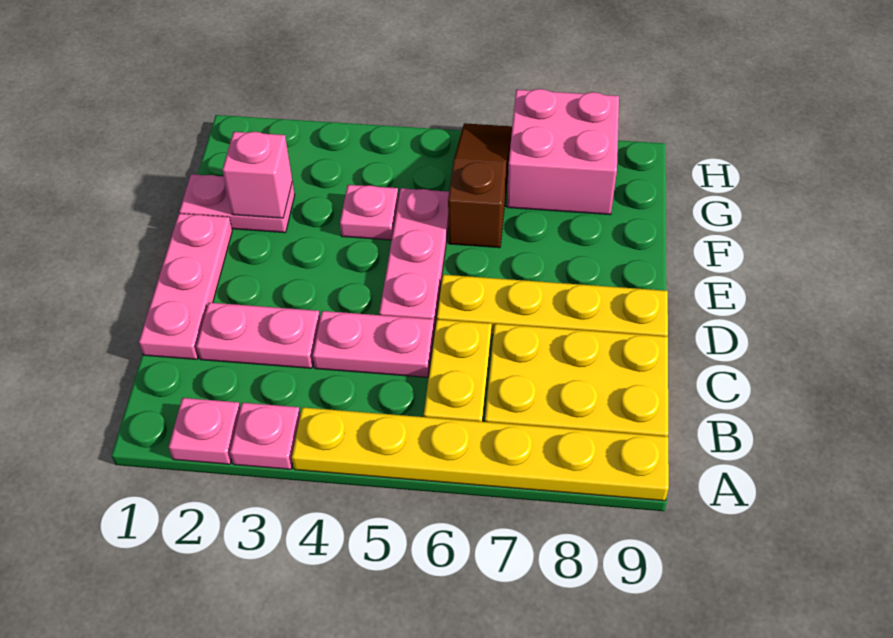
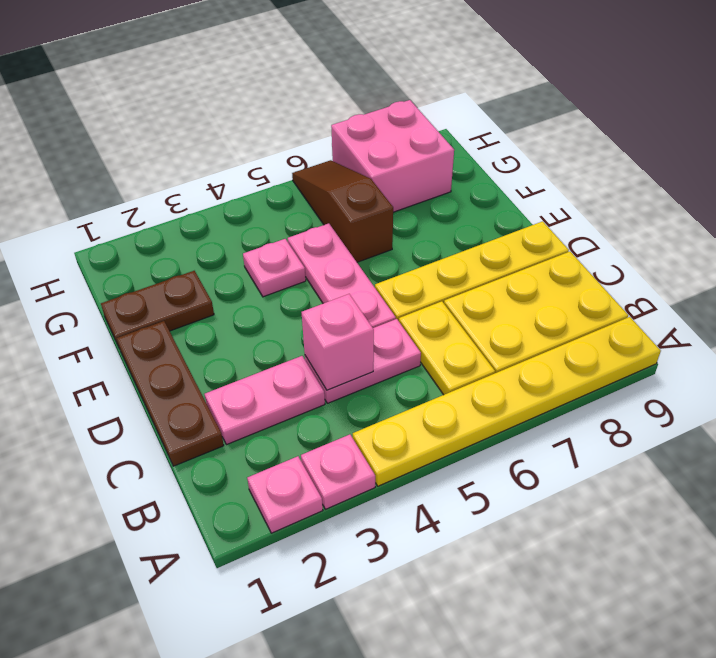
pink 1x3 plate [139,213,232,359] -> brown 1x3 plate [117,321,224,466]
pink 1x2 plate [179,174,295,233] -> brown 1x2 plate [101,271,214,347]
pink 1x1 brick [222,132,292,218] -> pink 1x1 brick moved to [301,294,374,390]

